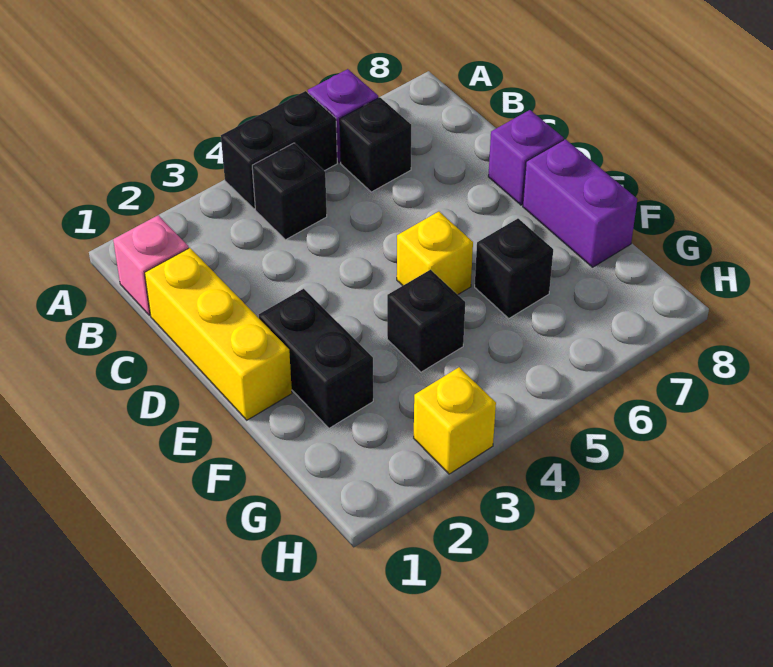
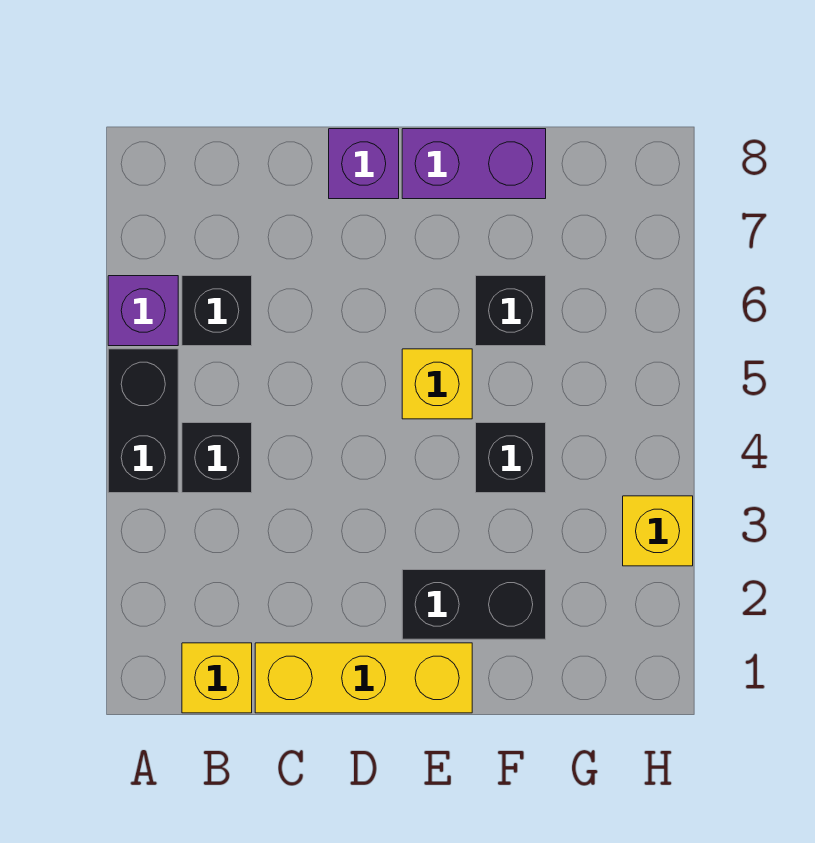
pink 1x1 brick [113,215,189,315] -> yellow 1x1 brick [182,643,252,713]

